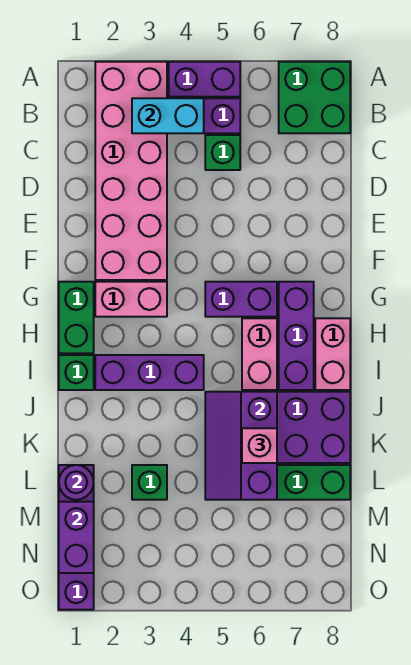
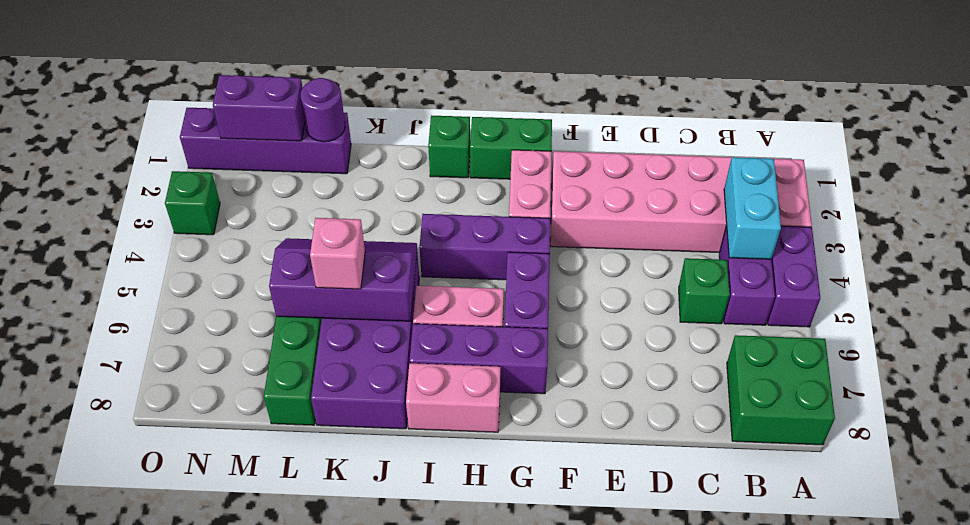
purple 1x3 brick [95,355,204,390] -> purple 1x3 brick turned to [420,214,550,280]
green 1x1 brick [132,465,167,500] -> green 1x1 brick moved to [165,171,220,235]

